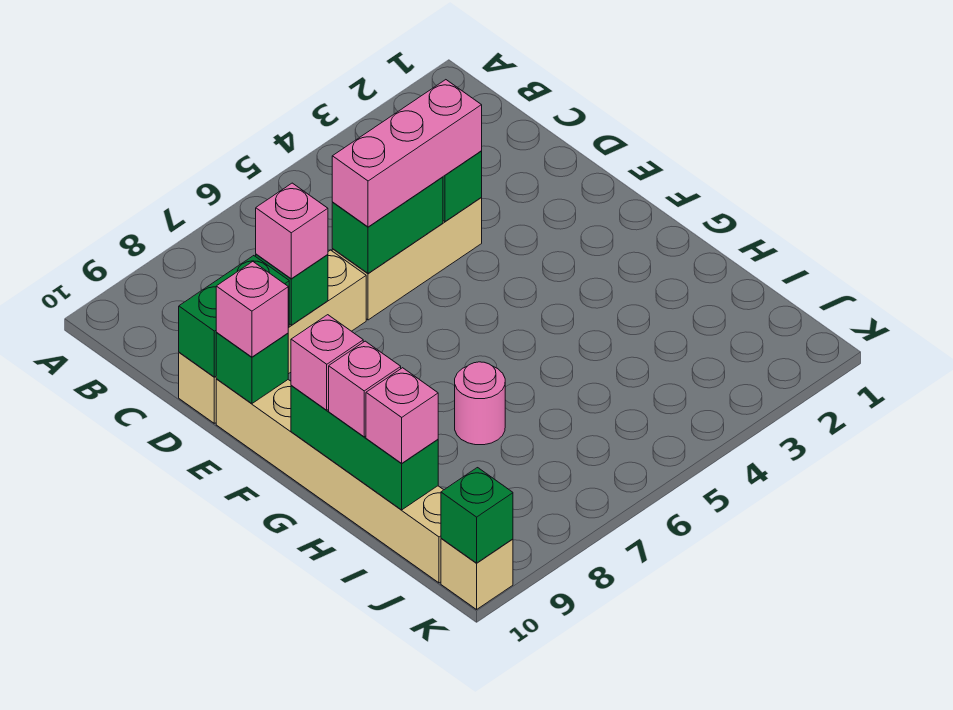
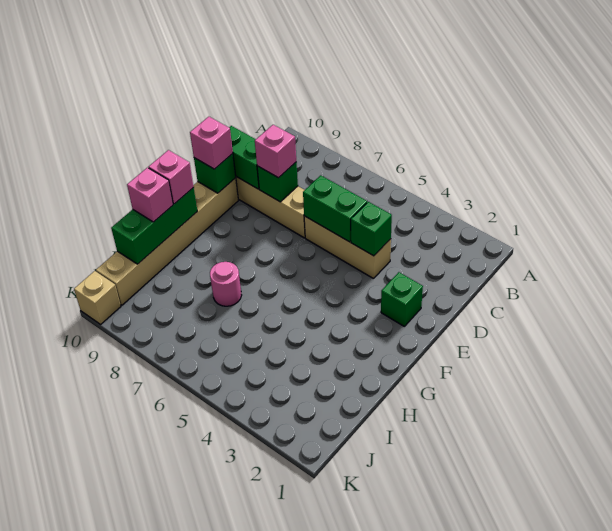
pink 1x3 brick [332,80,482,227] -> none
pink 1x1 brick [366,368,438,463] -> none
green 1x1 brick [441,468,513,563] -> green 1x1 brick moved to [381,272,423,326]

